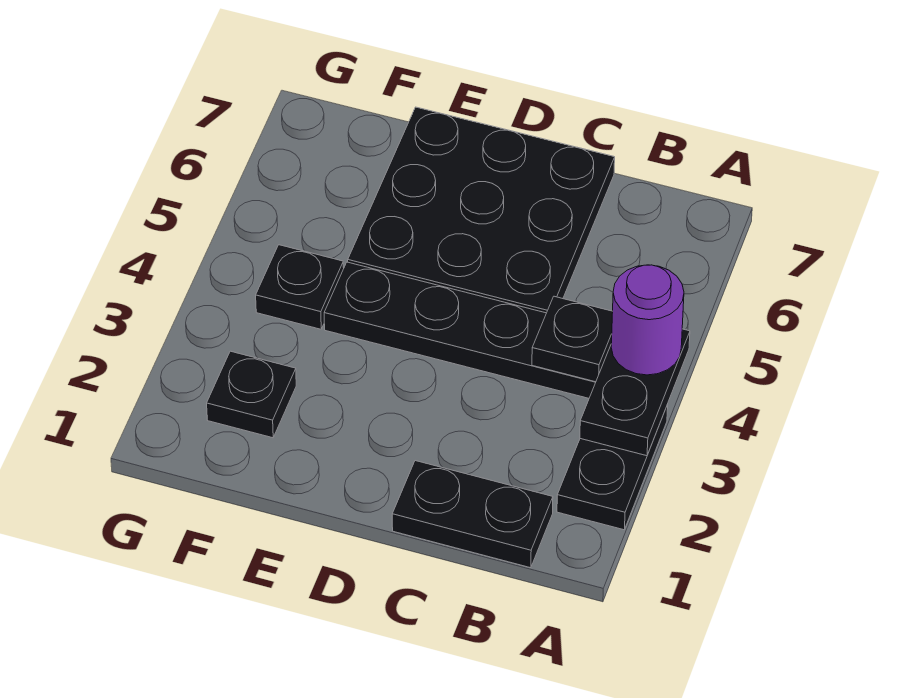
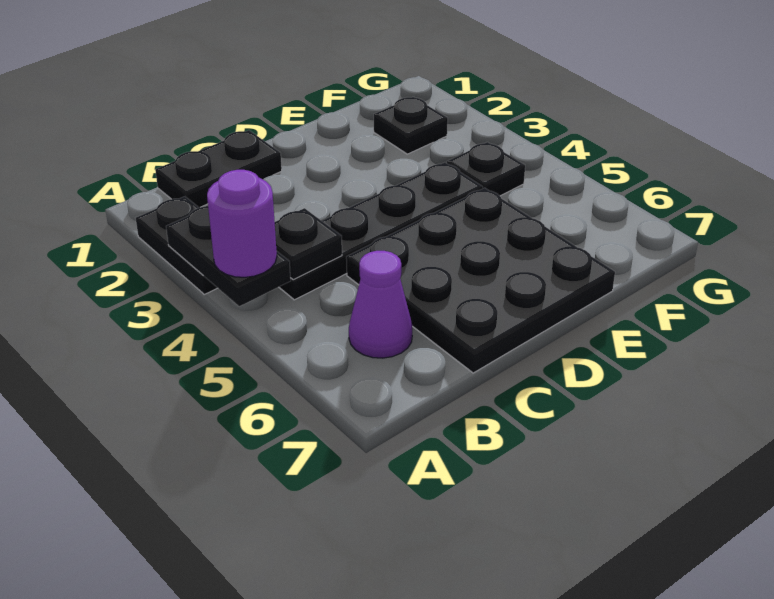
none -> purple 1x1 cone [349,251,412,358]

